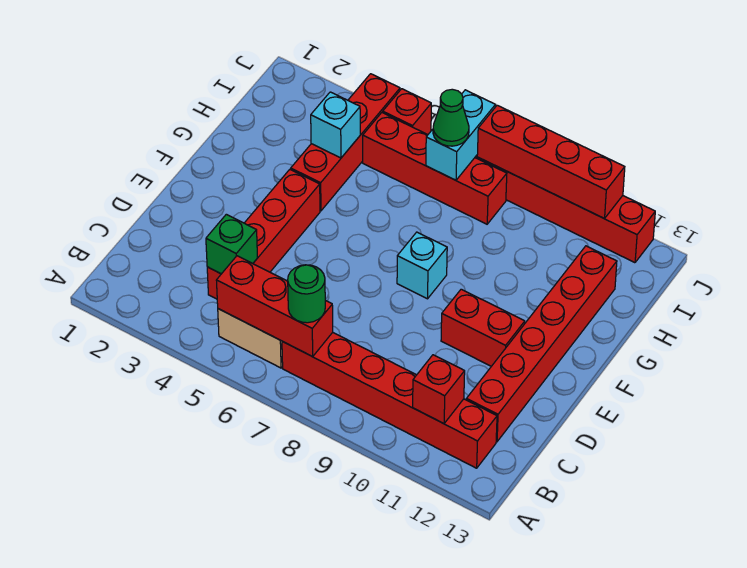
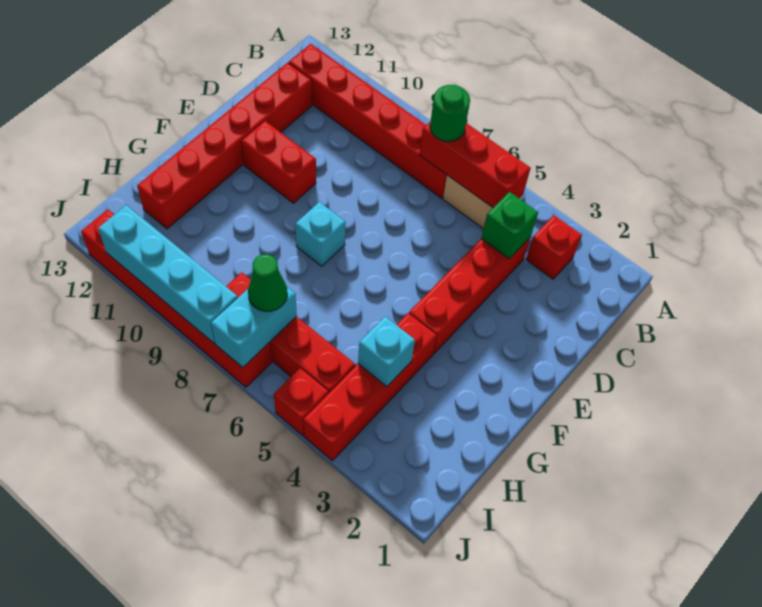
red 1x1 brick [413,355,465,424] -> red 1x1 brick moved to [526,215,582,279]
red 1x4 brick [477,105,625,218] -> cyan 1x4 brick [98,205,238,343]

